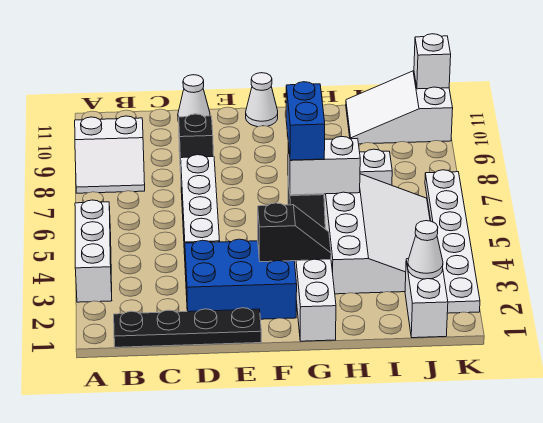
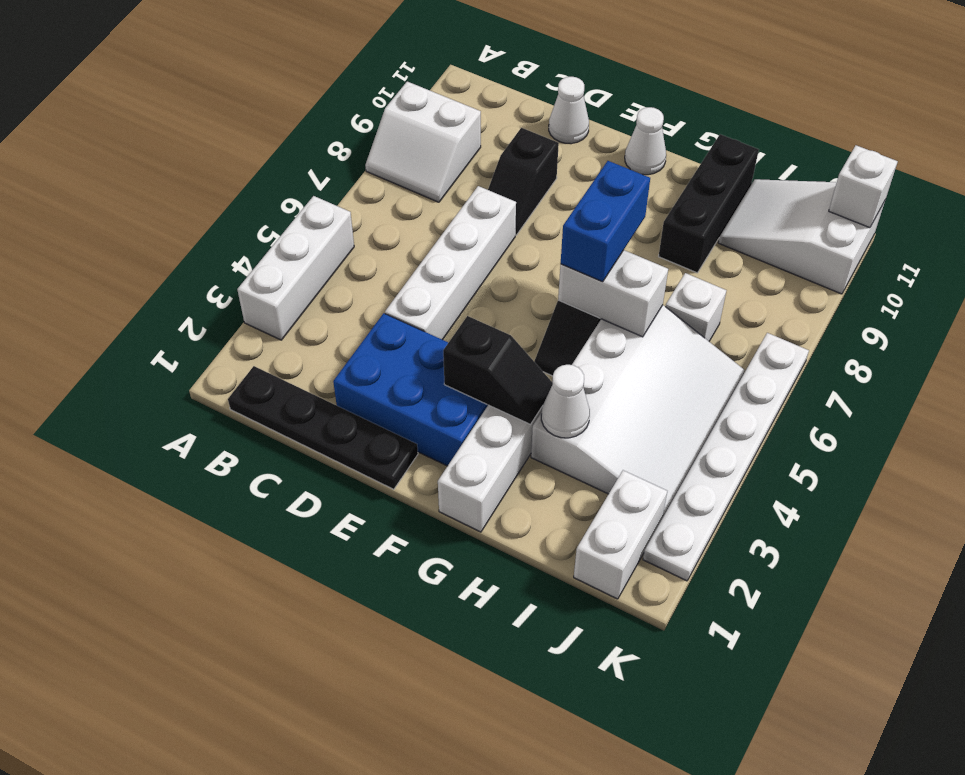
none -> black 1x3 brick [659,134,759,273]
white 1x1 cone [408,221,443,279] -> white 1x1 cone moved to [541,365,590,438]

